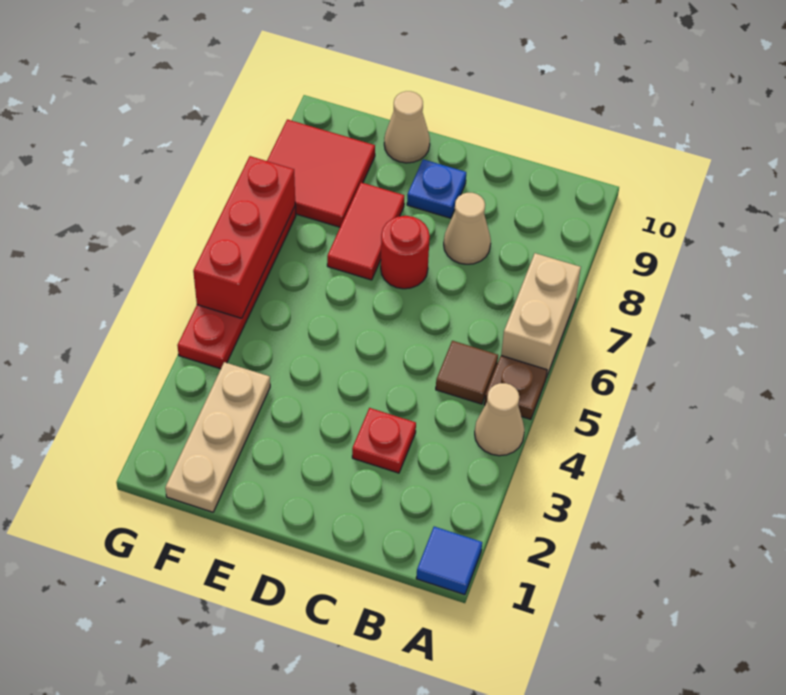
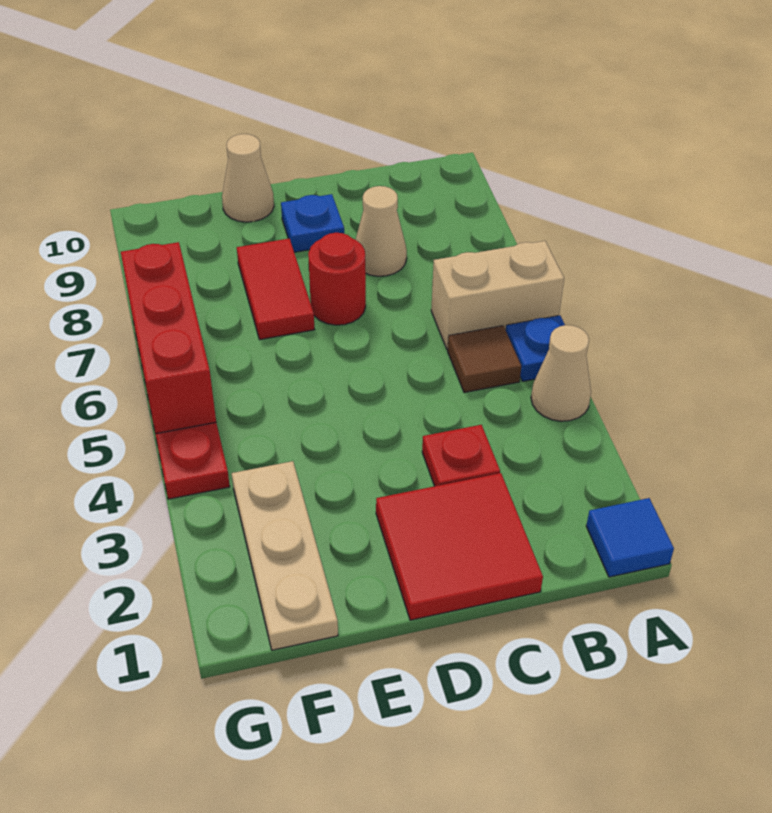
brown 1x1 plate [484,356,547,419] -> blue 1x1 plate [506,315,565,381]
tan 1x2 brick [501,253,581,378] -> tan 1x2 brick turned to [431,241,564,350]
red 2x2 tile [267,119,375,227] -> red 2x2 tile moved to [376,473,543,620]

